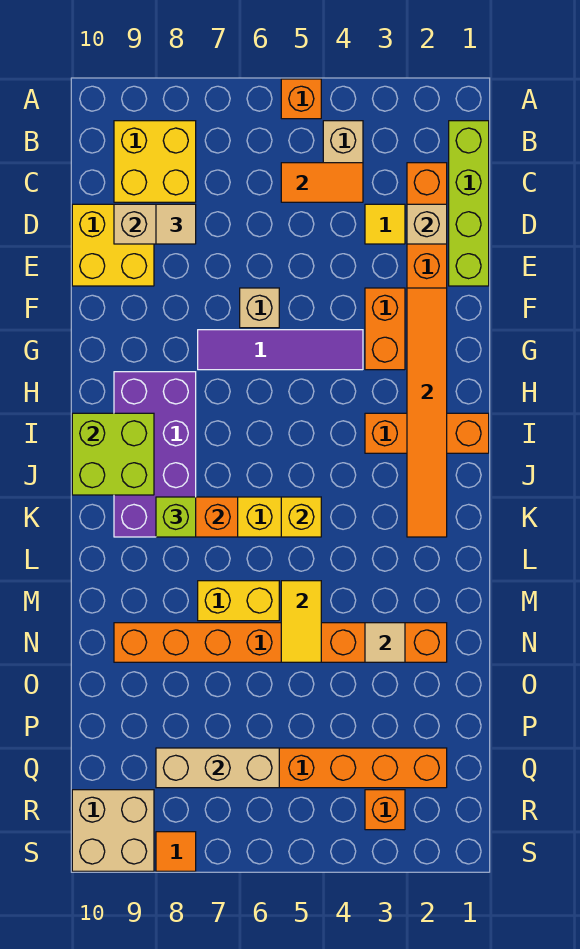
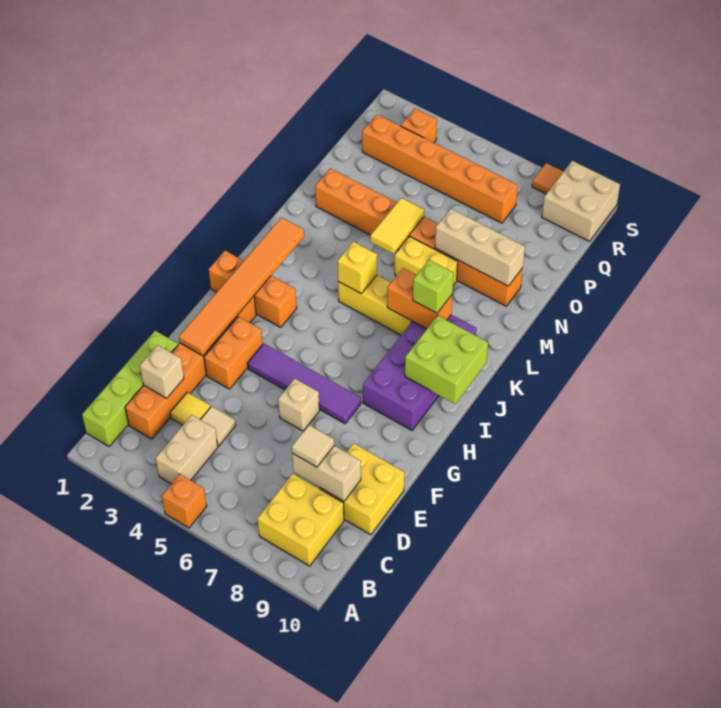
orange 1x2 tile [281,163,363,202] -> none
tan 1x1 tile [365,623,405,662] -> tan 1x1 tile moved to [200,406,236,446]
tan 1x3 brick [156,748,279,788] -> tan 1x3 brick moved to [435,209,525,286]

